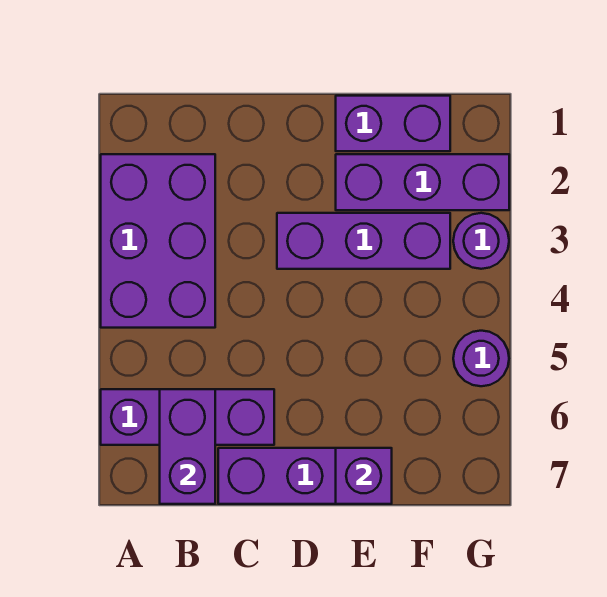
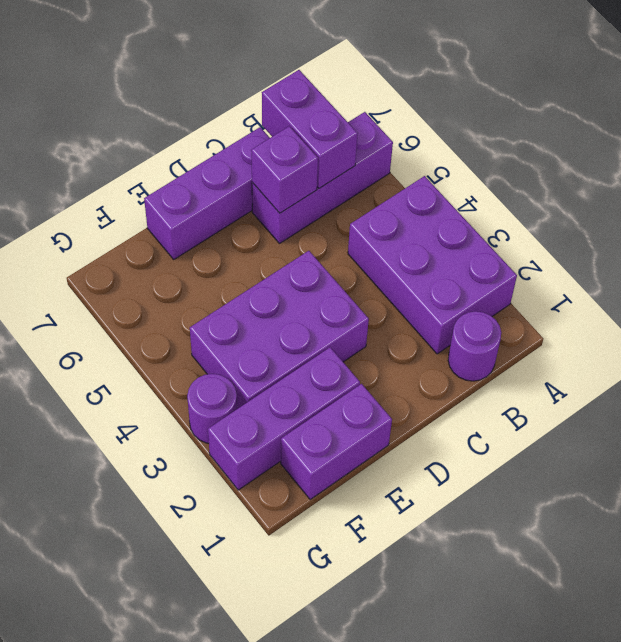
purple 1x3 brick [277,213,450,269] -> purple 2x3 brick [190,251,369,409]
purple 1x1 brick [336,448,392,504] -> purple 1x1 brick moved to [251,126,318,213]
purple 1x1 round brick [453,331,509,386] -> purple 1x1 round brick moved to [448,311,501,381]

